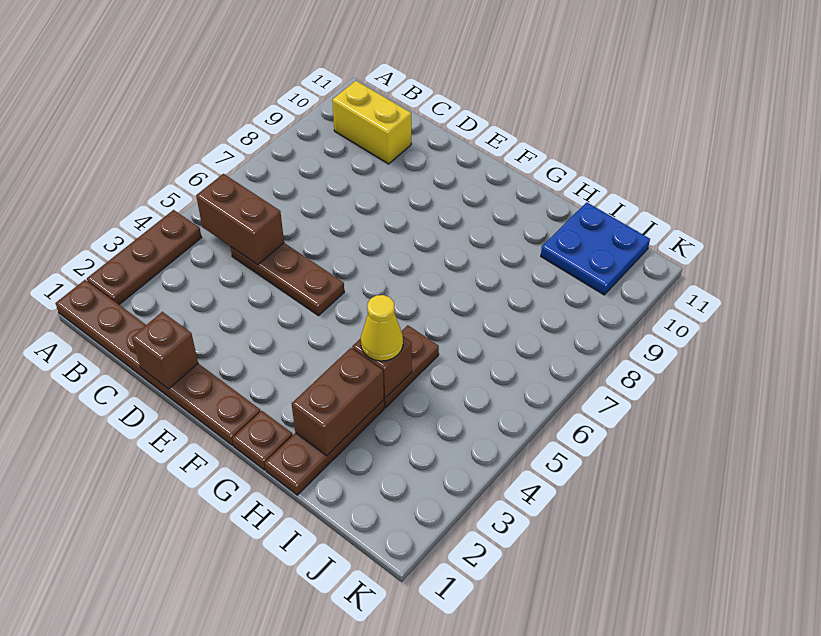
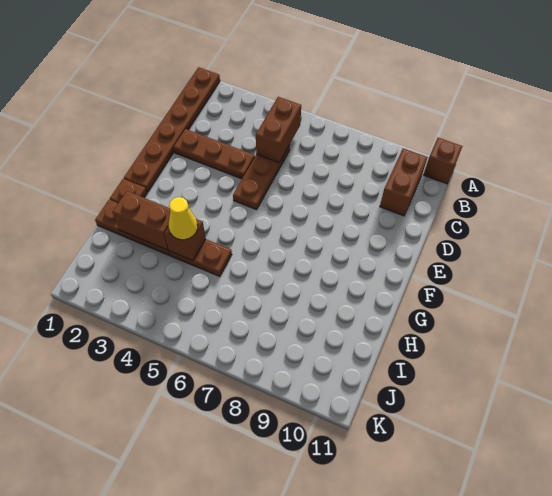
brown 1x3 plate [87,210,202,305] -> brown 1x3 plate moved to [174,129,255,179]
yellow 1x2 brick [332,81,411,164] -> brown 1x2 brick [380,148,428,216]
brown 1x1 brick [132,312,198,389] -> brown 1x1 brick moved to [424,138,462,184]
blue 2x2 plate [541,202,650,295] -> none

